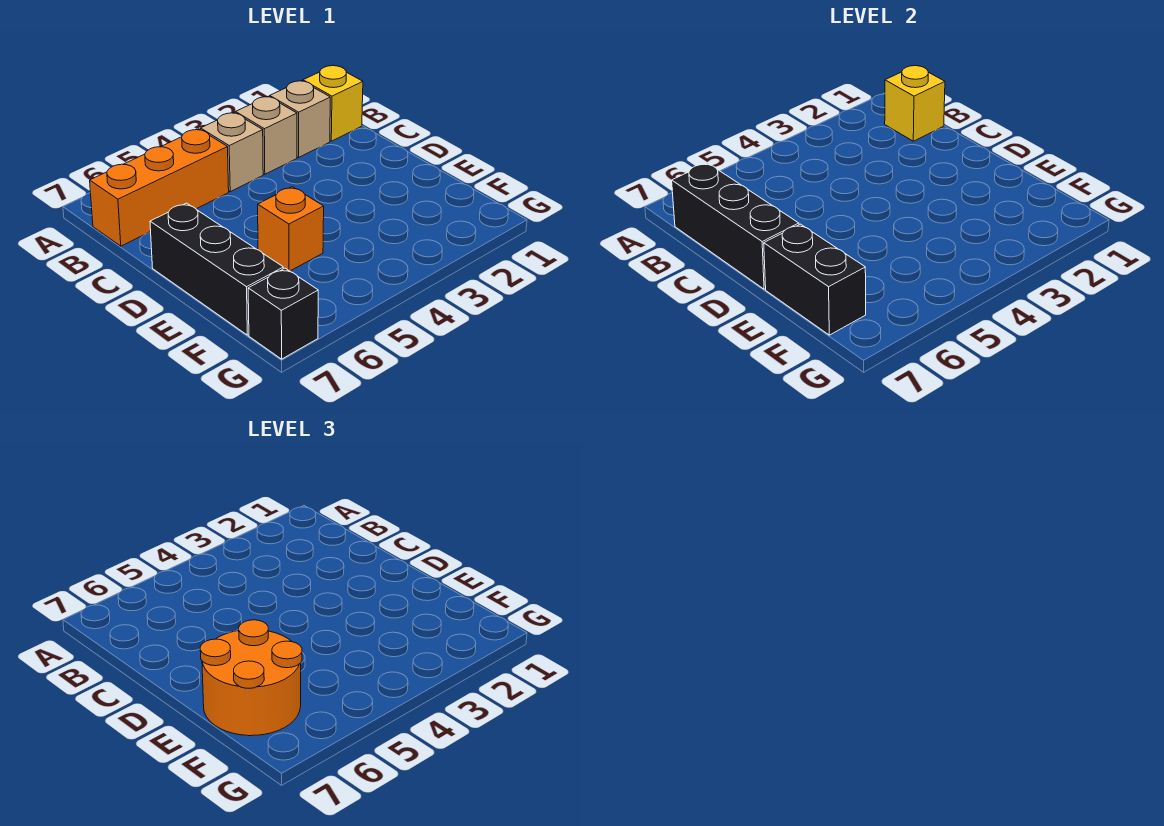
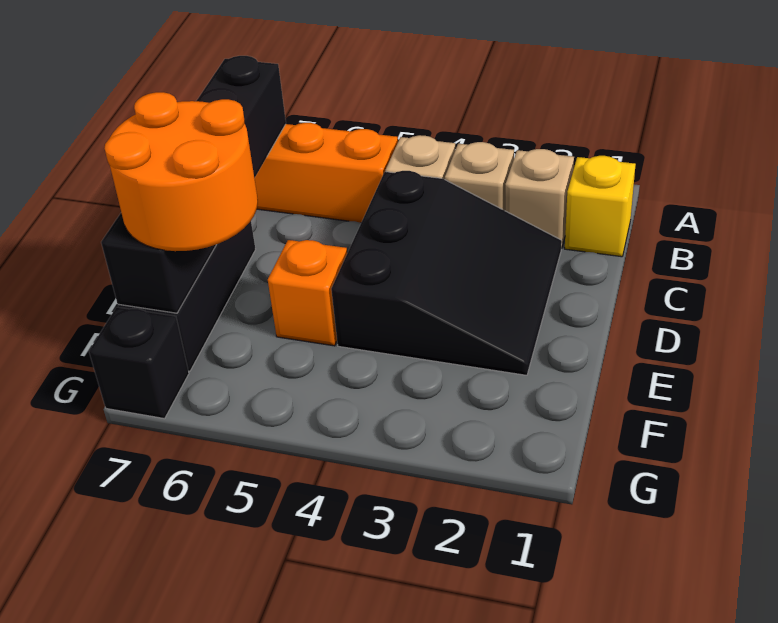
yellow 1x1 brick [885,66,945,141] -> none
none -> black 3x3 slope [331,171,562,375]

